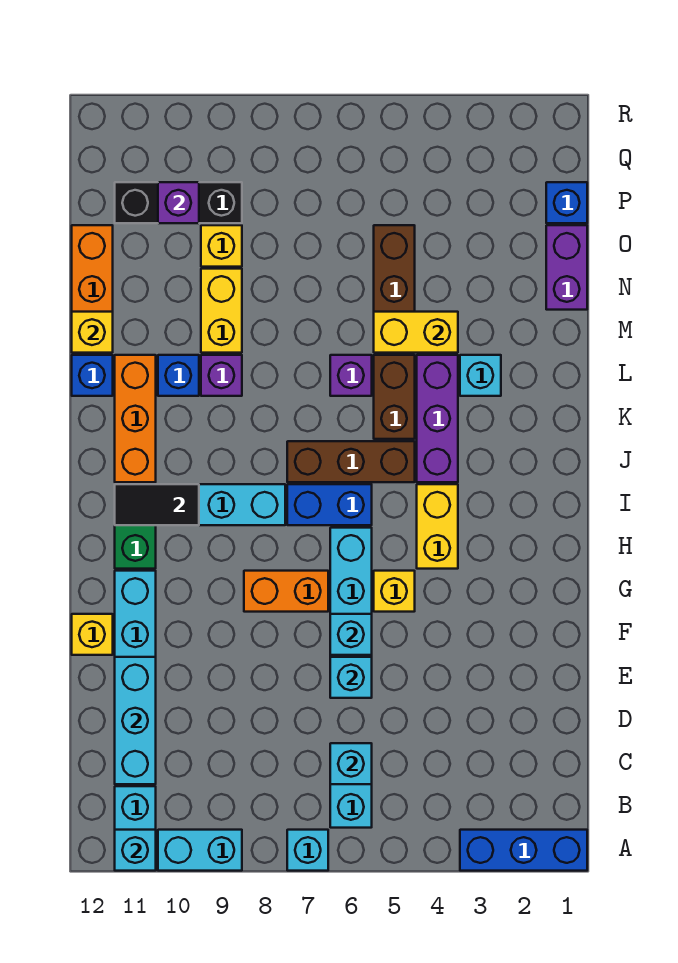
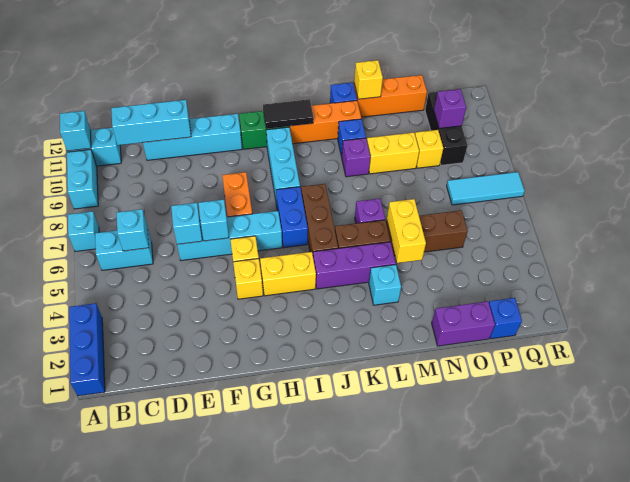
yellow 1x1 brick [72,614,113,655] -> yellow 1x1 brick moved to [233,259,263,299]
black 1x2 tile [115,484,199,525] -> black 1x2 tile turned to [263,99,314,129]
none -> cyan 1x3 tile [447,172,525,205]

